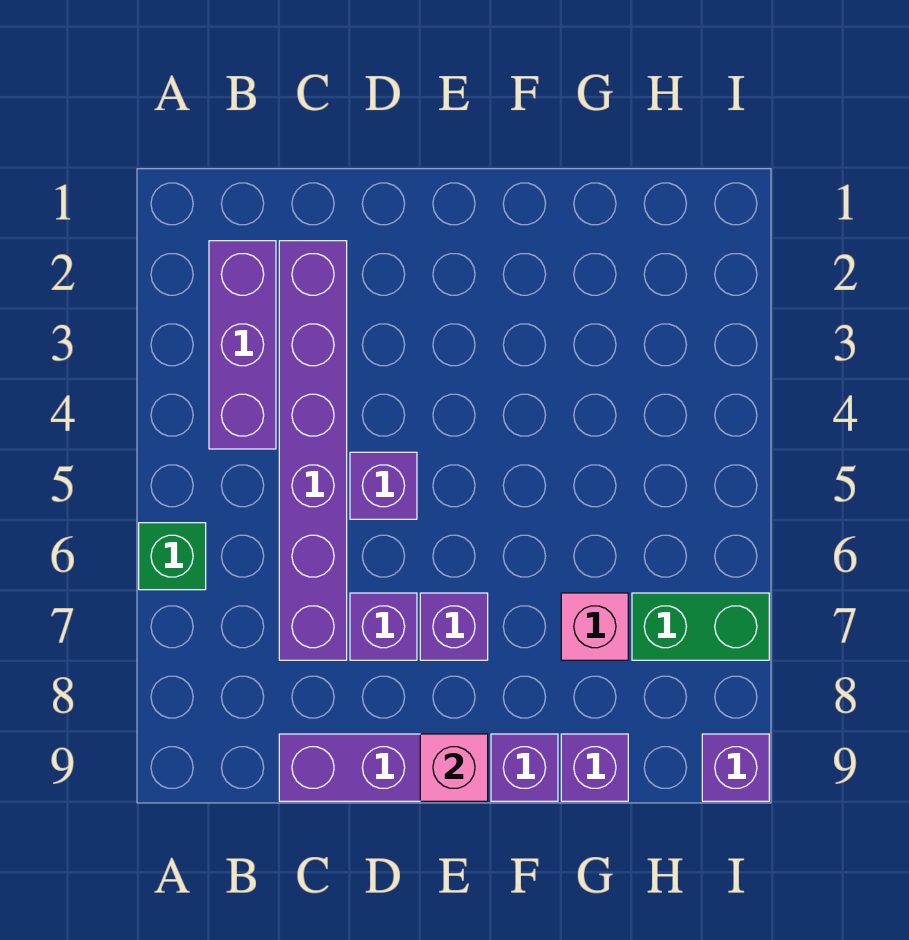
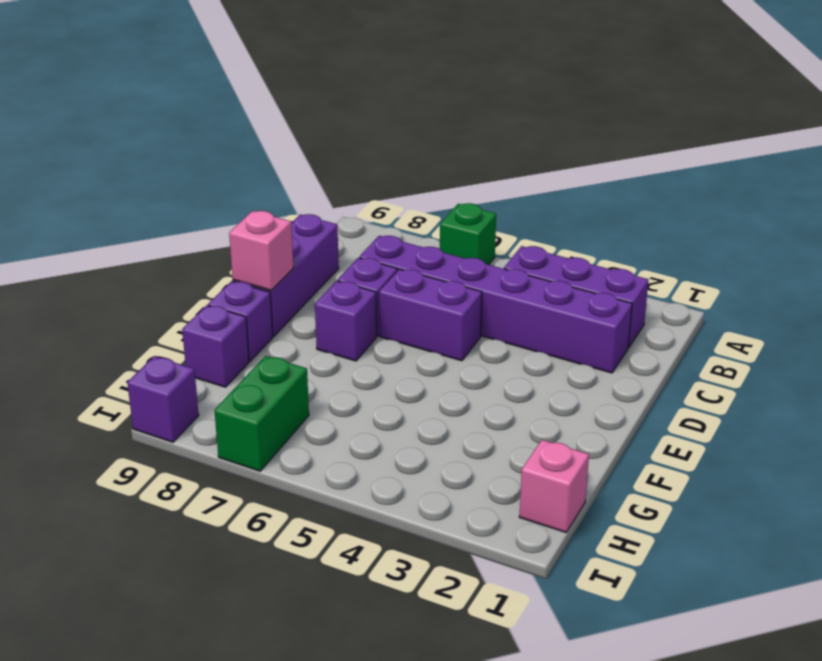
purple 1x1 brick [350,452,417,519] -> purple 1x2 brick [379,269,482,361]
pink 1x1 brick [561,593,628,660] -> pink 1x1 brick moved to [519,440,589,532]

